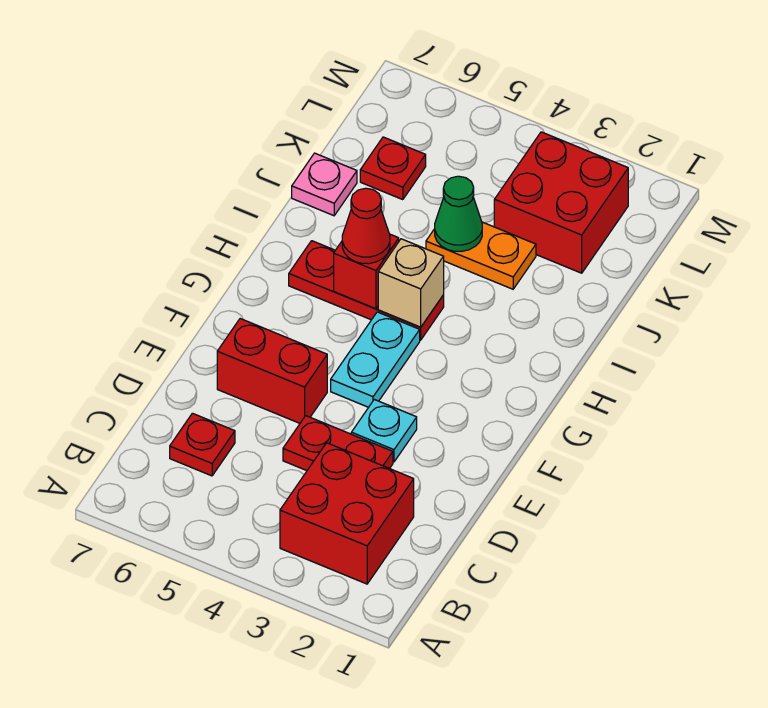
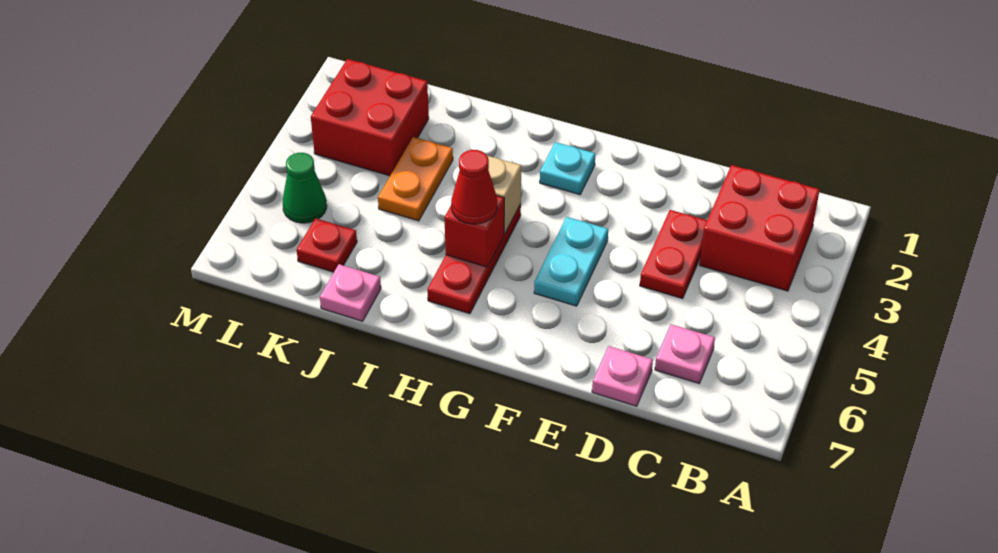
red 1x1 plate [170,413,235,476] -> pink 1x1 plate [655,324,715,383]
none -> pink 1x1 plate [592,346,653,406]
cyan 1x1 plate [351,399,417,462] -> cyan 1x1 plate moved to [540,142,595,195]
red 1x2 brick [217,319,327,423] -> none
cyan 1x2 plate [331,312,420,407] -> cyan 1x2 plate turned to [534,217,608,306]
green 1x1 cone [435,176,482,251] -> green 1x1 cone moved to [283,153,327,223]

